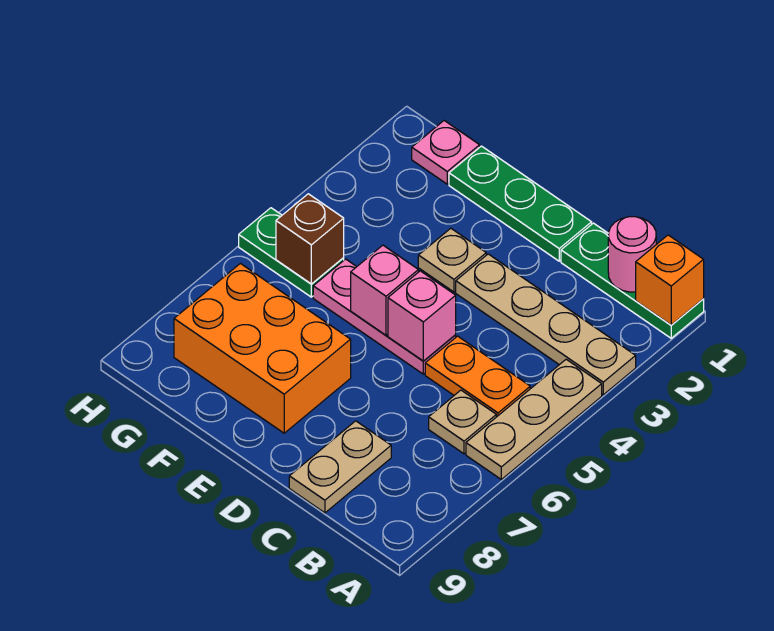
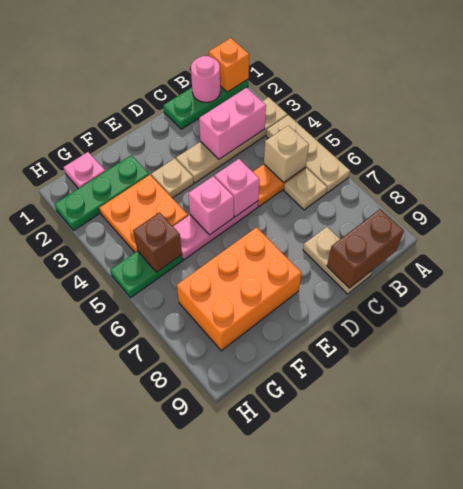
none -> pink 1x2 brick [199,88,266,159]
none -> tan 1x1 brick [264,125,309,183]
none -> brown 1x2 brick [327,209,404,288]
green 1x3 plate [449,146,592,261] -> green 1x3 plate moved to [54,155,149,231]
none -> orange 2x2 plate [99,175,188,252]

